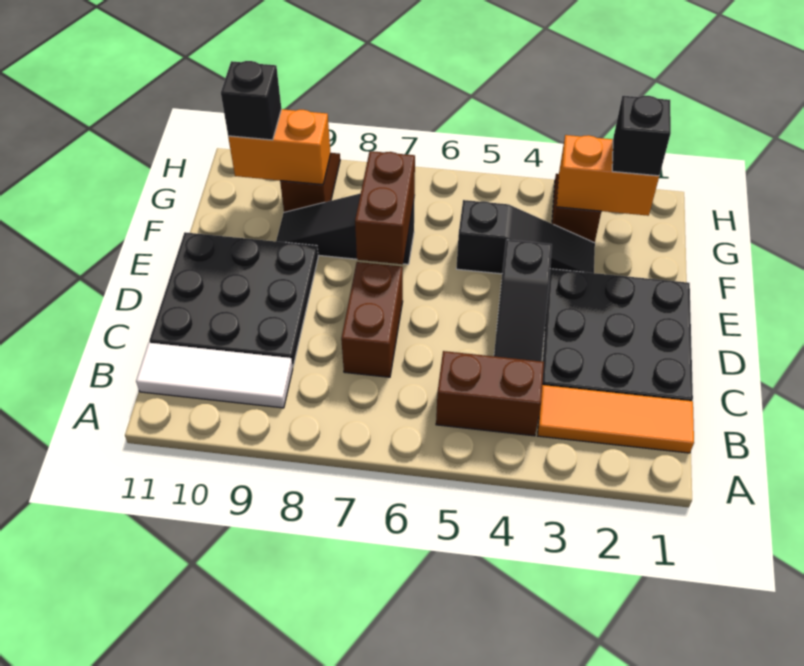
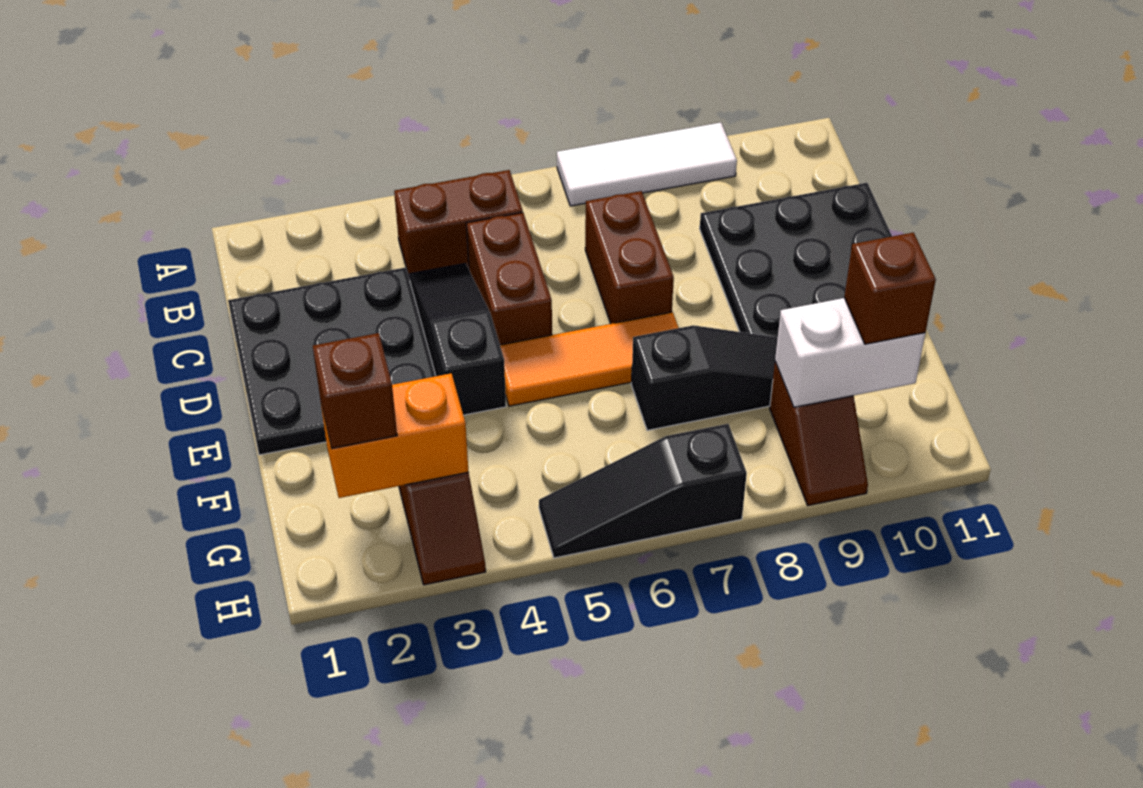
orange 1x3 tile [538,385,694,453] -> orange 1x3 tile moved to [500,312,678,406]
white 1x3 tile [136,343,293,408] -> white 1x3 tile moved to [557,123,737,206]
brown 1x2 brick [355,151,415,264] -> brown 1x2 brick moved to [466,213,552,345]
black 1x3 slope [456,200,595,274] -> black 1x3 slope moved to [539,424,747,558]
black 1x1 brick [612,96,671,176] -> brown 1x1 brick [313,333,397,449]
orange 1x2 brick [228,109,331,185] -> white 1x2 brick [775,298,925,407]
black 1x1 brick [221,61,281,140] -> brown 1x1 brick [844,233,936,344]

